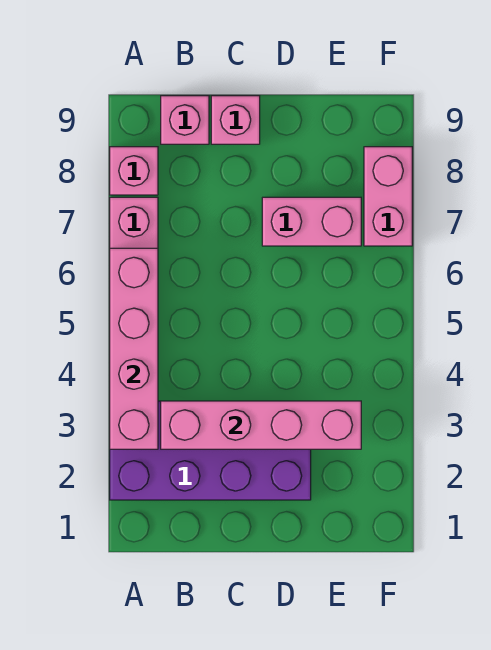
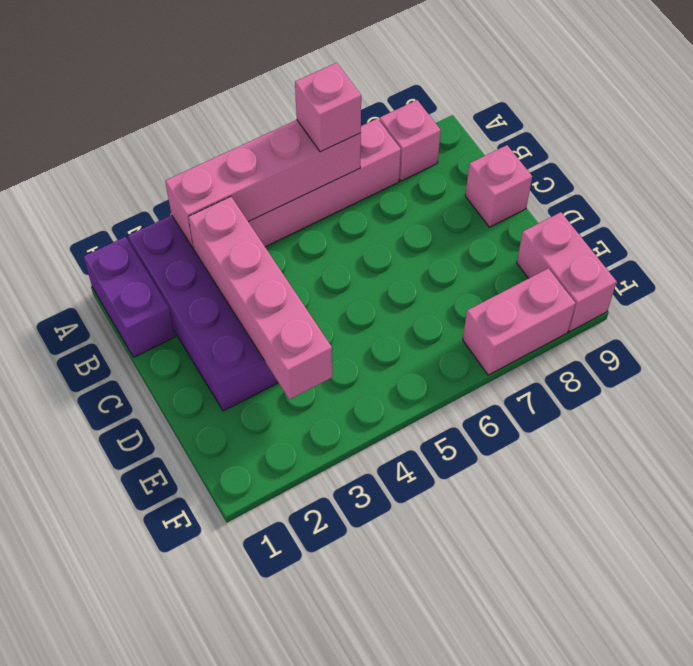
none -> purple 1x2 brick [83,237,175,357]
pink 1x1 brick [161,96,209,144] -> pink 1x1 brick moved to [295,63,361,152]
pink 1x2 brick [262,197,361,246] -> pink 1x2 brick moved to [517,212,617,332]

